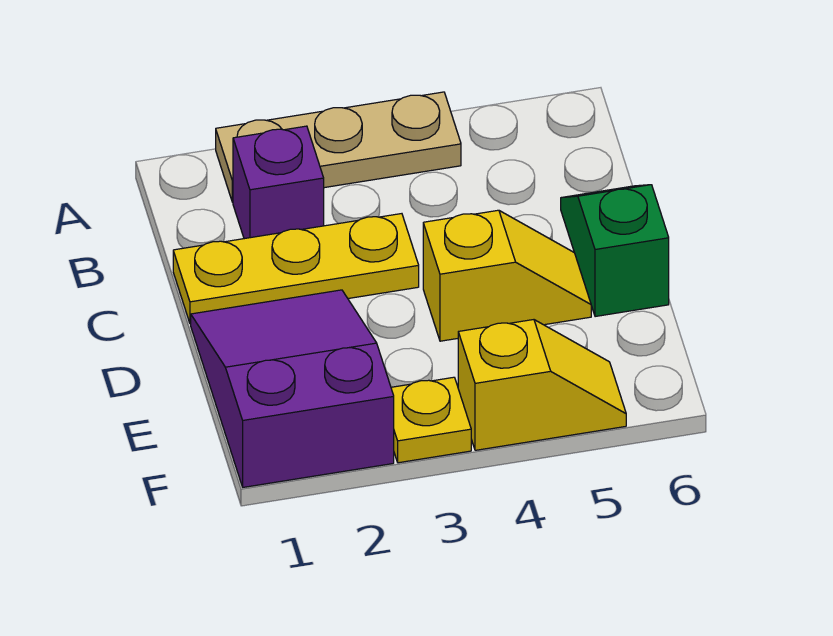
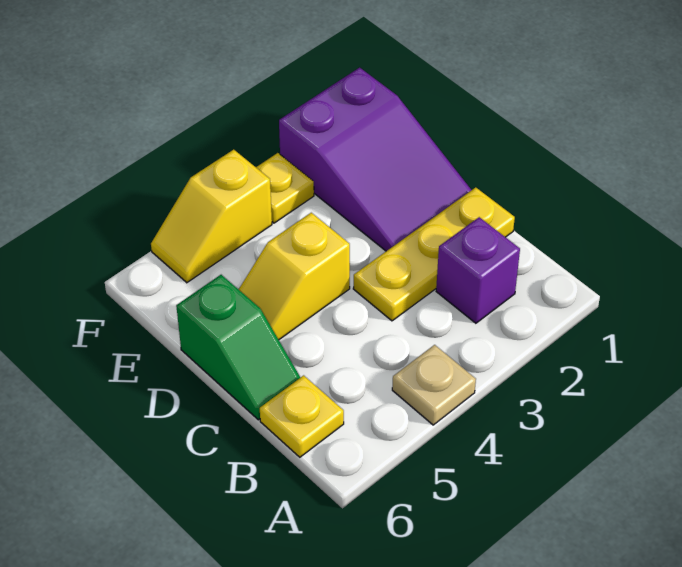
tan 1x3 plate [216,92,461,202] -> tan 1x1 plate [392,345,476,425]
none -> yellow 1x1 plate [260,375,344,457]

